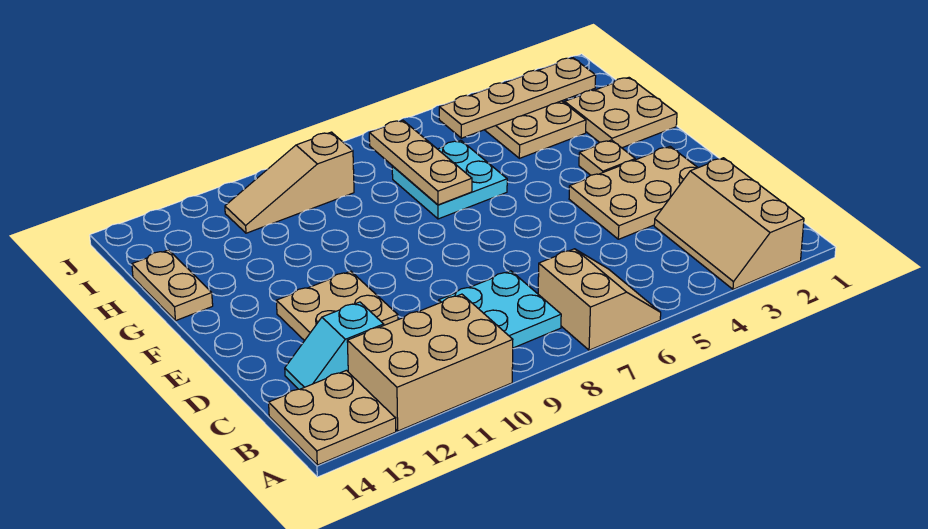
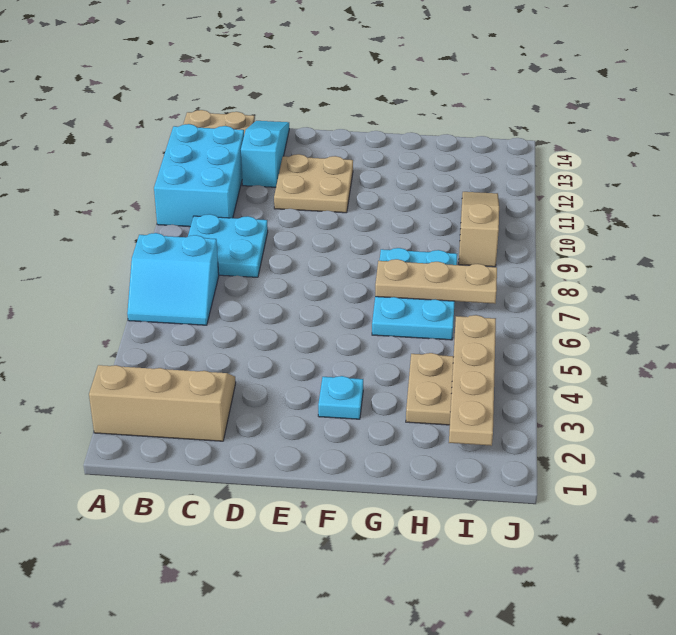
tan 2x2 slope [538,249,661,350] -> cyan 2x2 slope [127,233,219,325]
tan 2x3 brick [347,294,513,431] -> cyan 2x3 brick [154,124,244,227]
cyan 1x2 slope [285,302,384,389] -> cyan 1x3 slope [241,121,289,187]
tan 2x3 plate [569,147,698,239] -> none
tan 1x1 plate [579,140,635,175] -> cyan 1x1 plate [318,376,363,419]
tan 2x2 plate [565,78,677,148] -> none
cyan 2x2 plate [392,140,507,219] -> cyan 2x3 plate [372,248,457,340]
tan 1x2 plate [132,250,213,321] -> none

